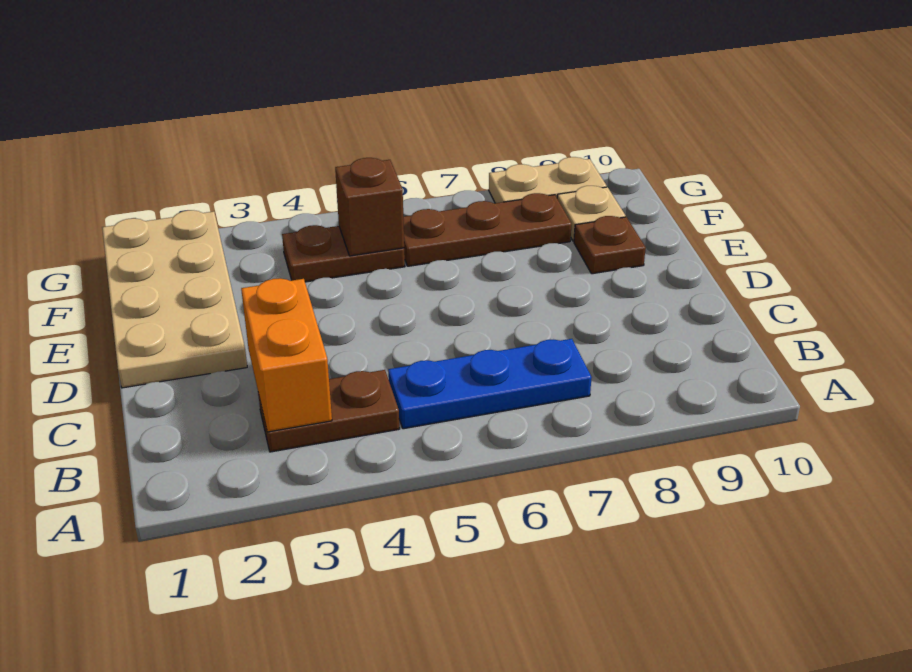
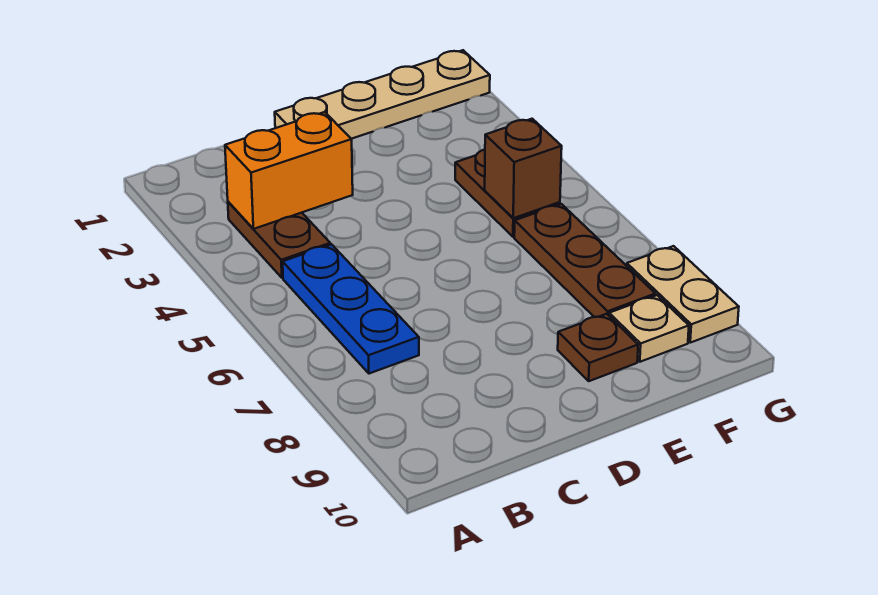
tan 2x4 plate [102,210,247,388] -> tan 1x4 plate [275,50,490,139]

